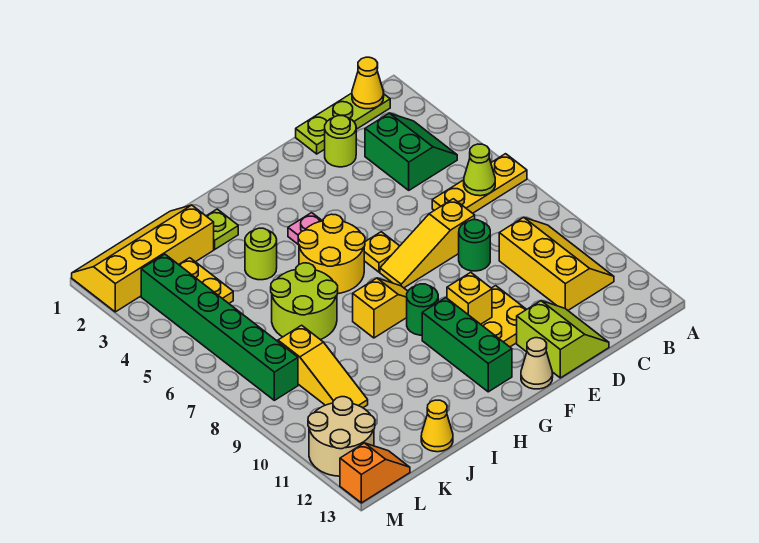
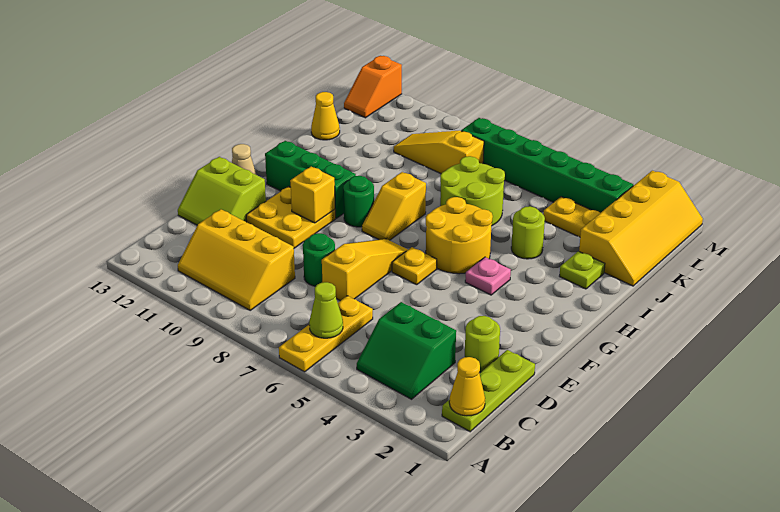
tan 2x2 round brick [308,397,375,476] -> none

